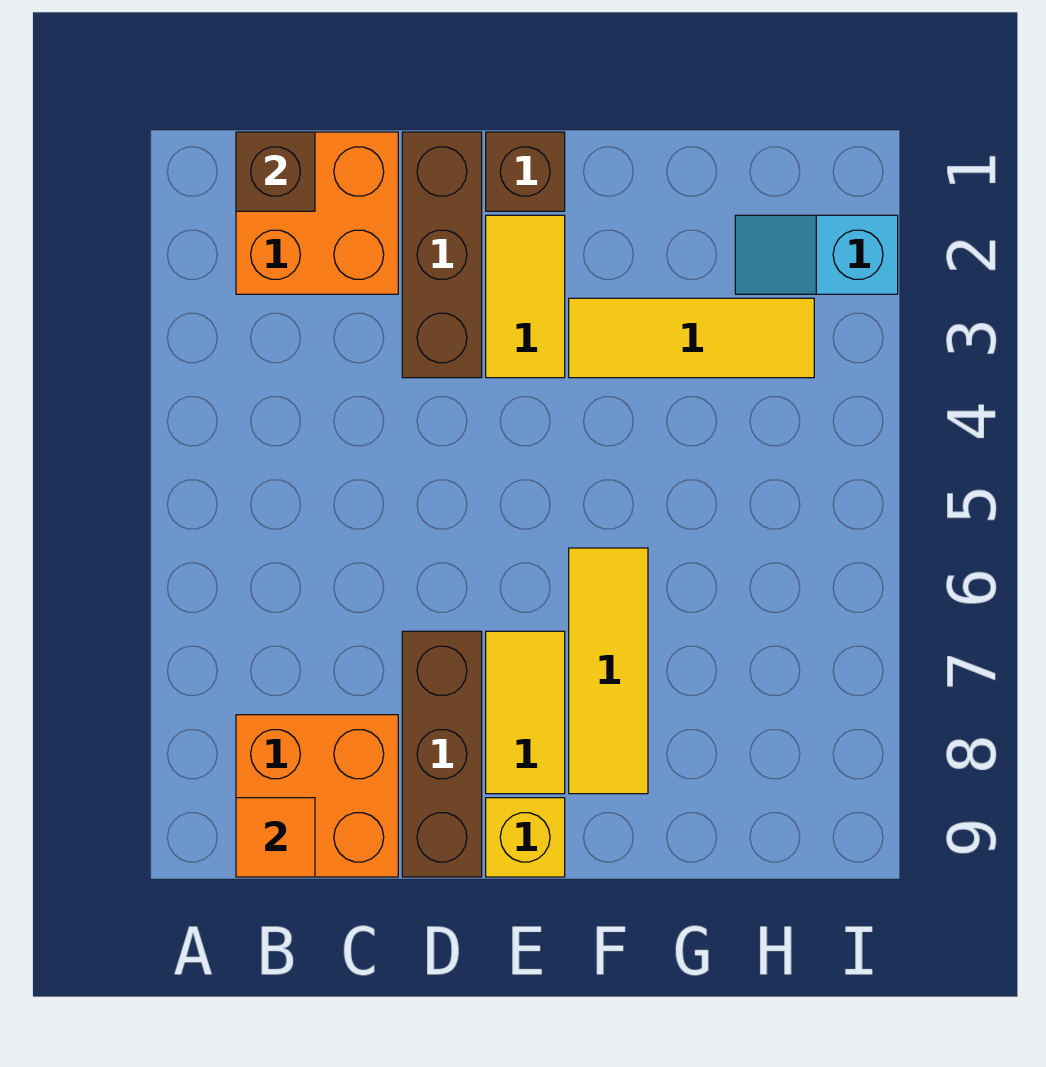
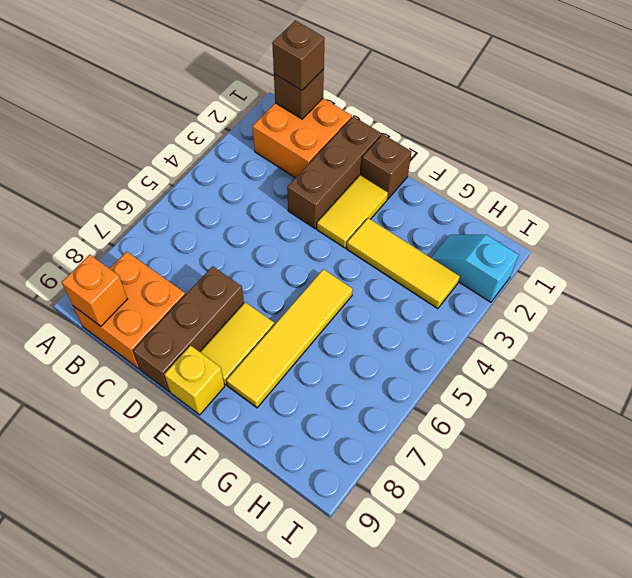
none -> brown 1x1 brick [272,20,325,90]
orange 1x1 tile [236,798,315,877] -> orange 1x1 brick [62,255,127,326]
yellow 1x3 tile [569,548,648,794] -> yellow 1x4 tile [226,269,353,408]

